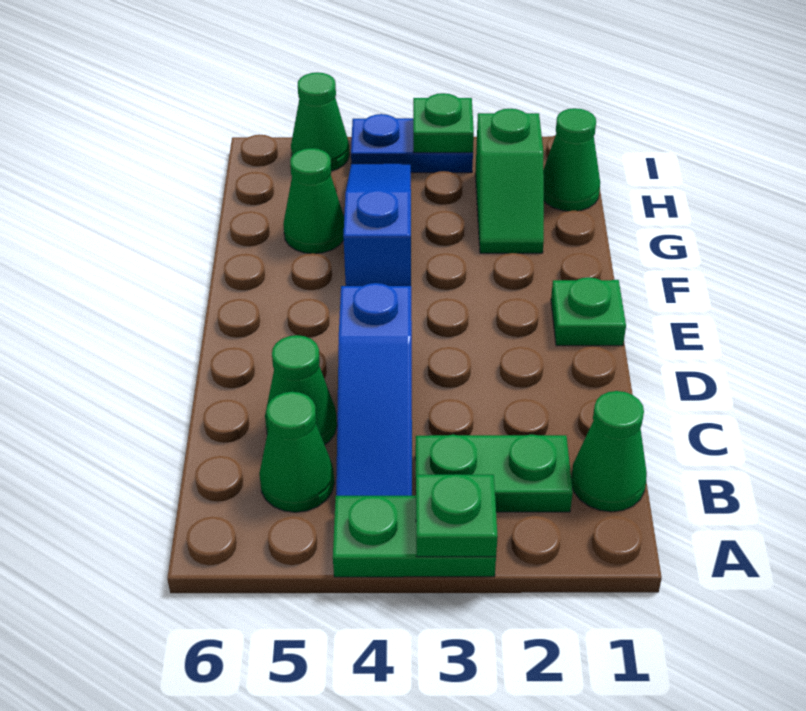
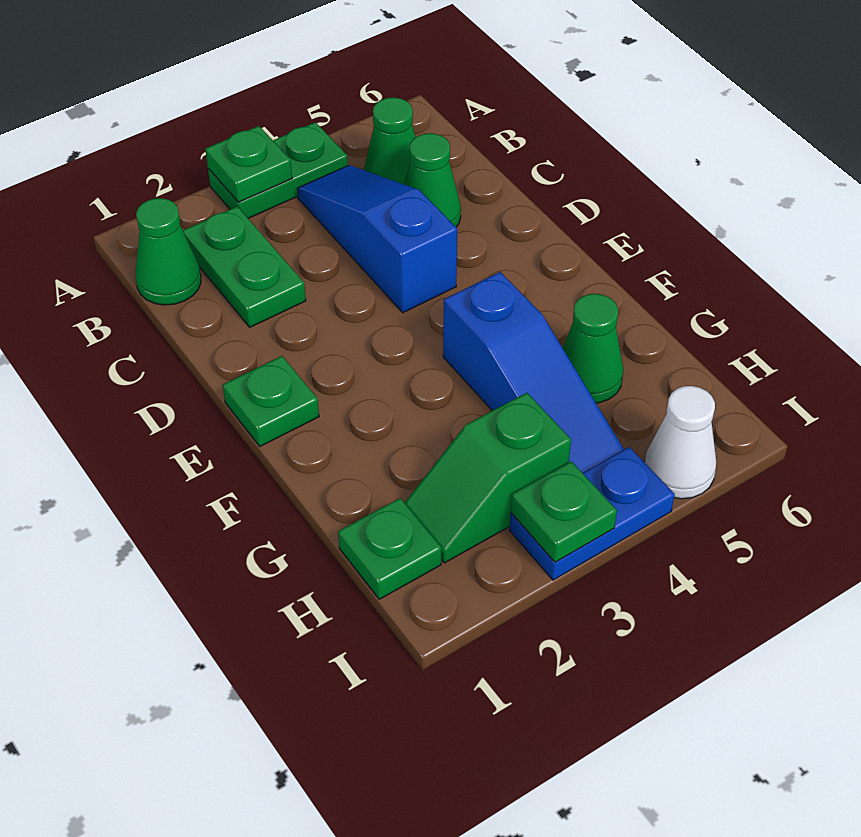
green 1x2 plate [415,435,573,512] -> green 1x2 plate turned to [183,206,306,327]
green 1x2 slope [475,109,544,253] -> green 1x2 slope turned to [405,393,571,563]
green 1x1 cone [543,108,600,211] -> green 1x1 plate [338,498,441,599]
green 1x1 cone [291,72,350,171] -> white 1x1 cone [645,386,716,499]

